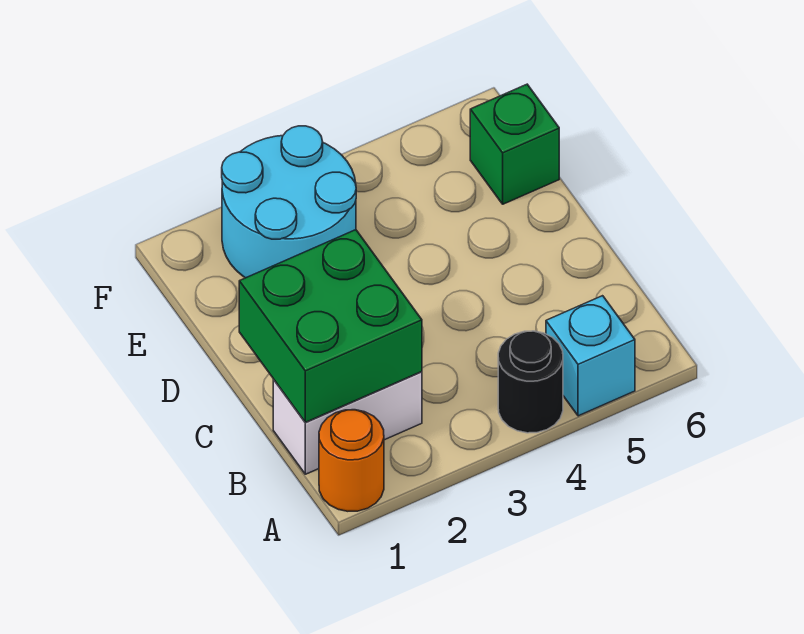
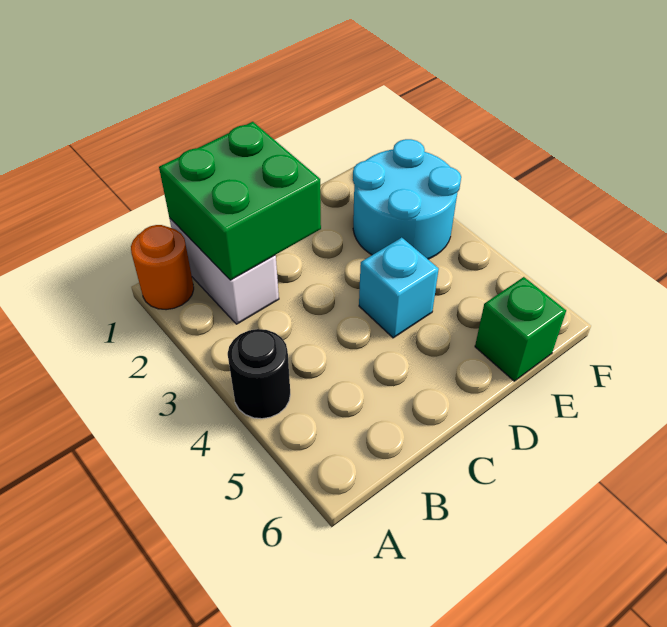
cyan 1x1 brick [546,296,635,416] -> cyan 1x1 brick moved to [359,238,439,338]

